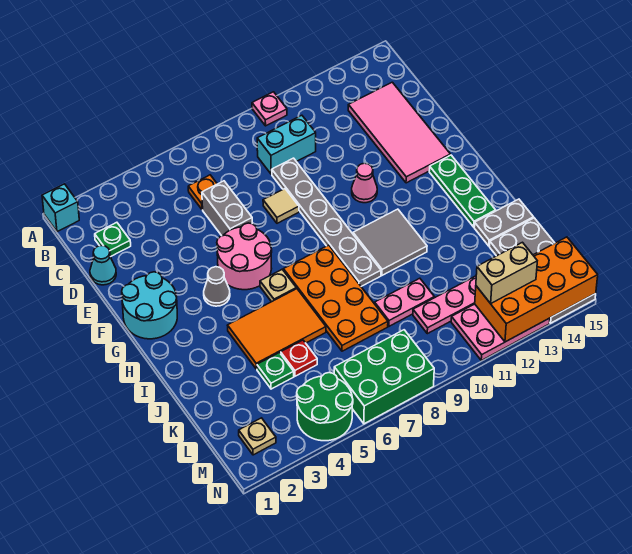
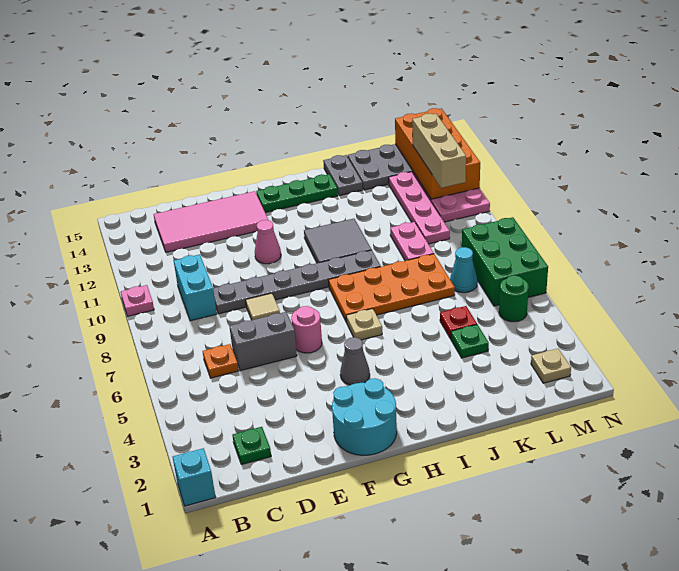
cyan 1x1 cone [90,246,116,285] -> cyan 1x1 cone moved to [450,247,477,293]
pink 2x2 round brick [217,223,272,290] -> pink 1x1 round brick [291,306,322,353]
orange 2x3 tile [227,289,326,369] -> none
green 2x2 round brick [297,373,353,441] -> green 1x1 round brick [499,275,529,322]
tan 1x2 brick [476,242,537,304] -> tan 1x3 brick [412,114,466,188]

